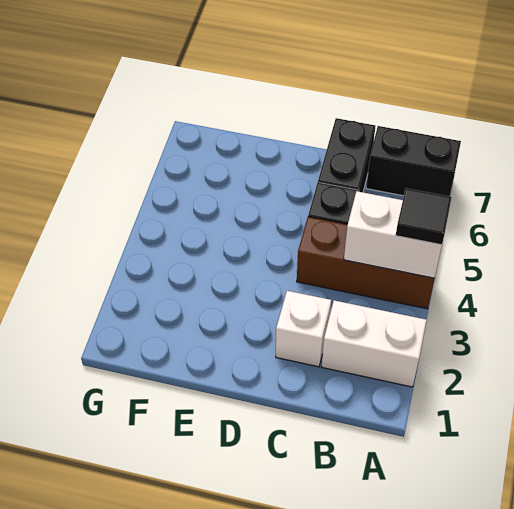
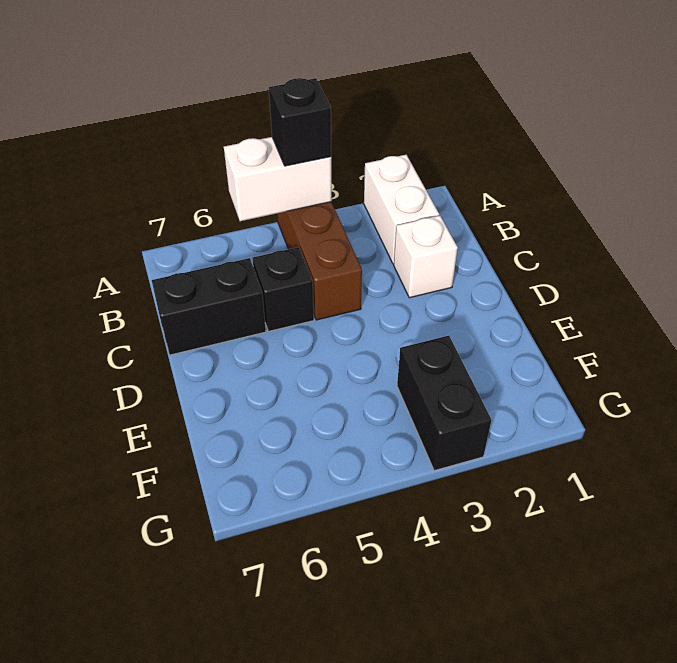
white 1x2 brick [344,191,442,278] -> white 1x2 brick turned to [224,137,332,221]
black 1x1 tile [396,188,452,245] -> black 1x1 brick [269,78,331,166]
black 1x2 brick [366,126,461,196] -> black 1x2 brick moved to [397,336,492,471]

